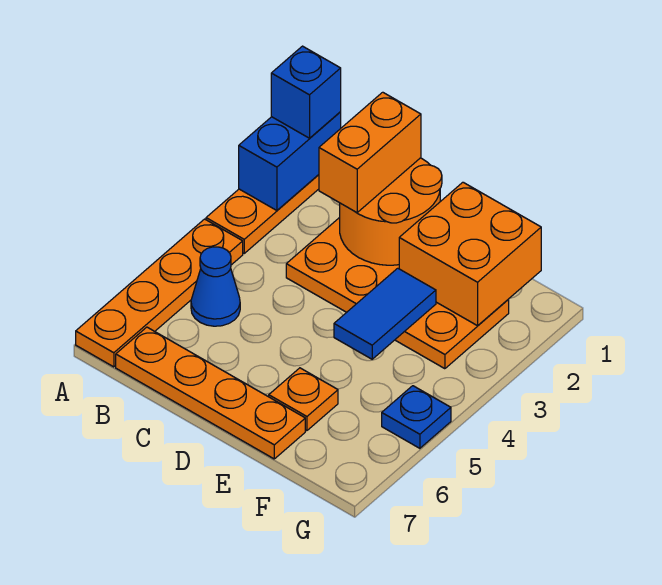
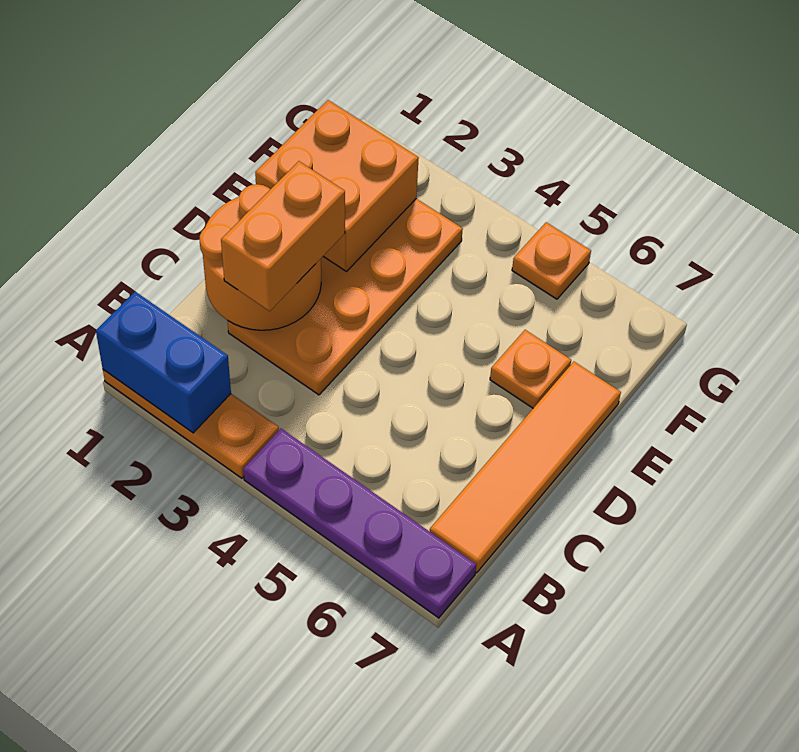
blue 1x1 brick [271,46,341,138] -> none
orange 1x4 plate [76,219,243,367] -> purple 1x4 plate [243,429,476,618]
blue 1x1 cone [191,247,240,326] -> none
orange 1x4 plate [116,327,305,459] -> orange 1x4 tile [430,362,621,573]
orange 1x2 brick [319,92,421,213] -> orange 1x2 brick turned to [221,161,345,311]
blue 1x2 tile [334,268,436,359] -> none
blue 1x1 plate [382,386,451,448] -> orange 1x1 plate [512,222,591,299]

